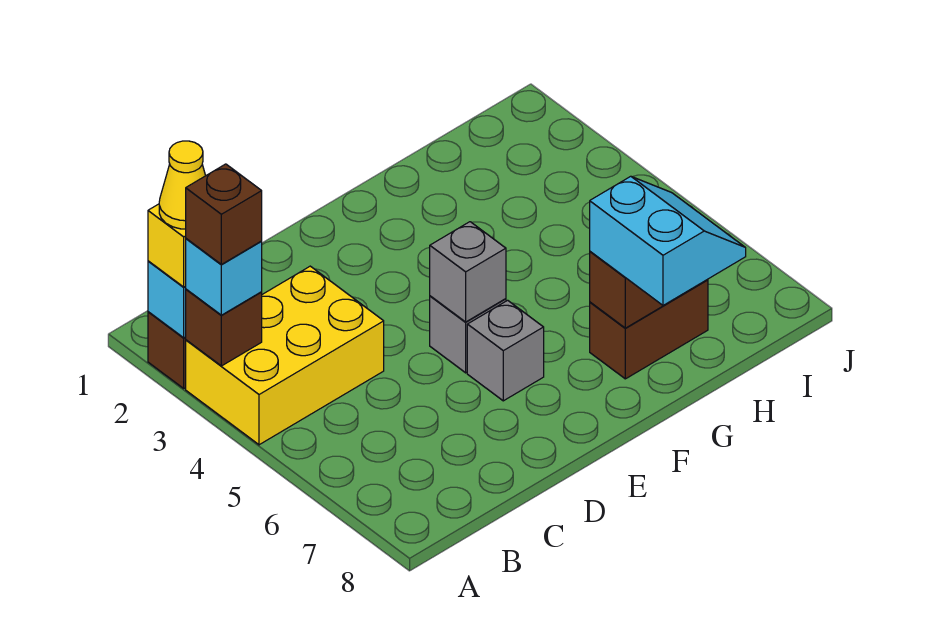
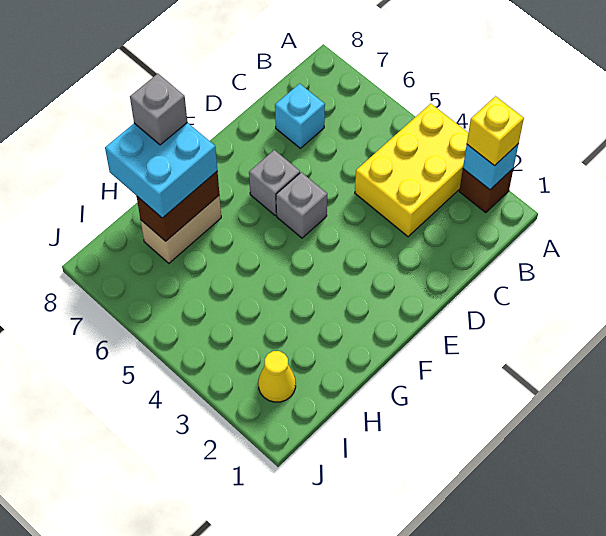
yellow 1x1 cone [159,141,206,229] -> yellow 1x1 cone moved to [258,351,296,402]
brown 1x1 brick [186,289,262,366] -> none
cyan 1x1 brick [186,239,262,315] -> cyan 1x1 brick moved to [275,84,325,148]
brown 1x1 brick [186,164,262,264] -> none
grey 1x1 brick [430,222,506,322] -> grey 1x1 brick moved to [130,74,187,145]
brown 1x2 brick [590,280,708,379] -> tan 1x2 brick [141,195,221,263]
cyan 2x2 slope [590,176,746,306] -> cyan 2x2 brick [105,122,217,218]

